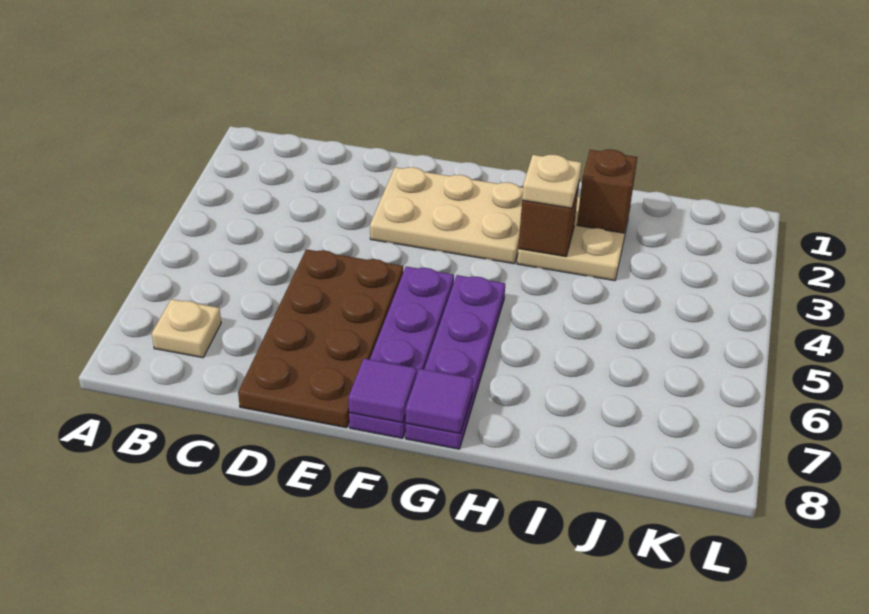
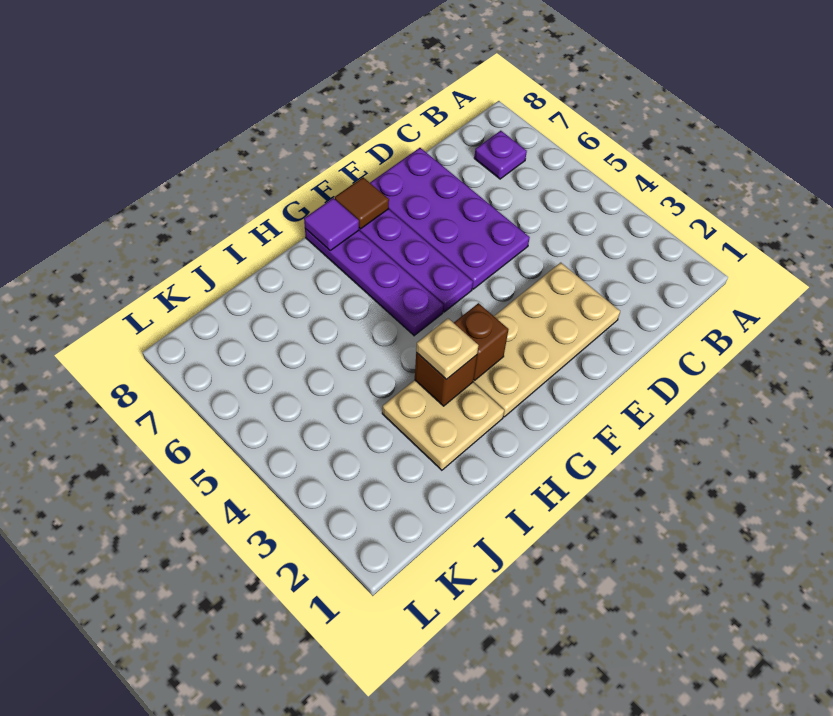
tan 1x1 plate [152,299,221,358] -> purple 1x1 plate [474,131,527,179]
brown 2x4 plate [238,249,403,428] -> purple 2x4 plate [370,148,530,289]
tan 2x3 plate [370,167,523,264] -> tan 2x4 plate [473,263,620,417]
purple 1x1 tile [348,359,417,423] -> brown 1x1 tile [335,177,389,229]
brown 1x1 brick [577,149,637,233] -> brown 1x1 brick moved to [454,303,509,380]

